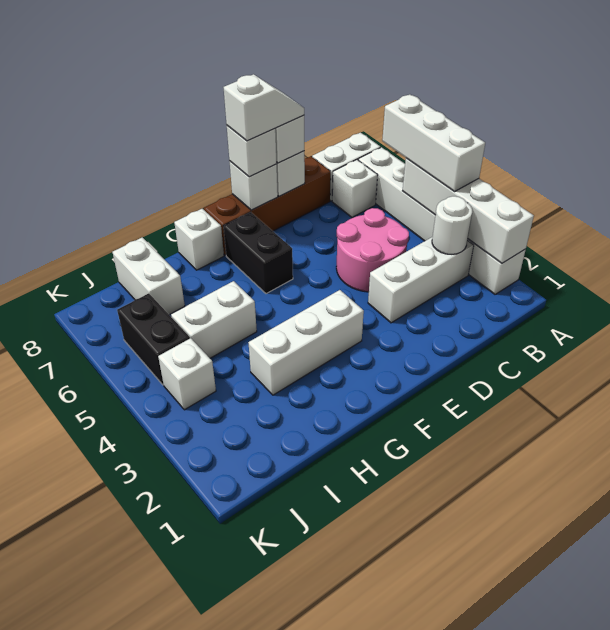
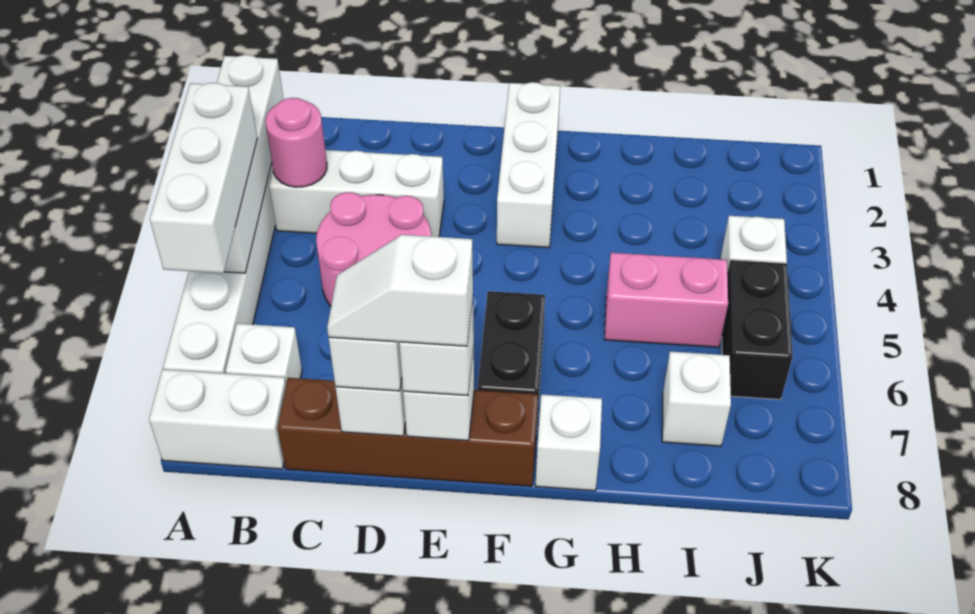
white 1x1 round brick [432,196,472,254] -> pink 1x1 round brick [266,98,327,187]
white 1x3 brick [248,290,364,395] -> white 1x3 brick turned to [497,82,560,248]
white 1x2 brick [171,281,257,358] -> pink 1x2 brick [604,253,728,347]
white 1x2 brick [112,237,185,315] -> white 1x1 brick [662,352,731,446]

